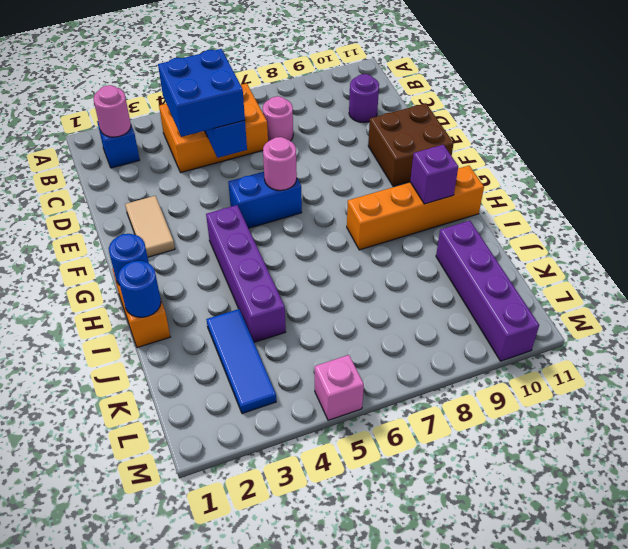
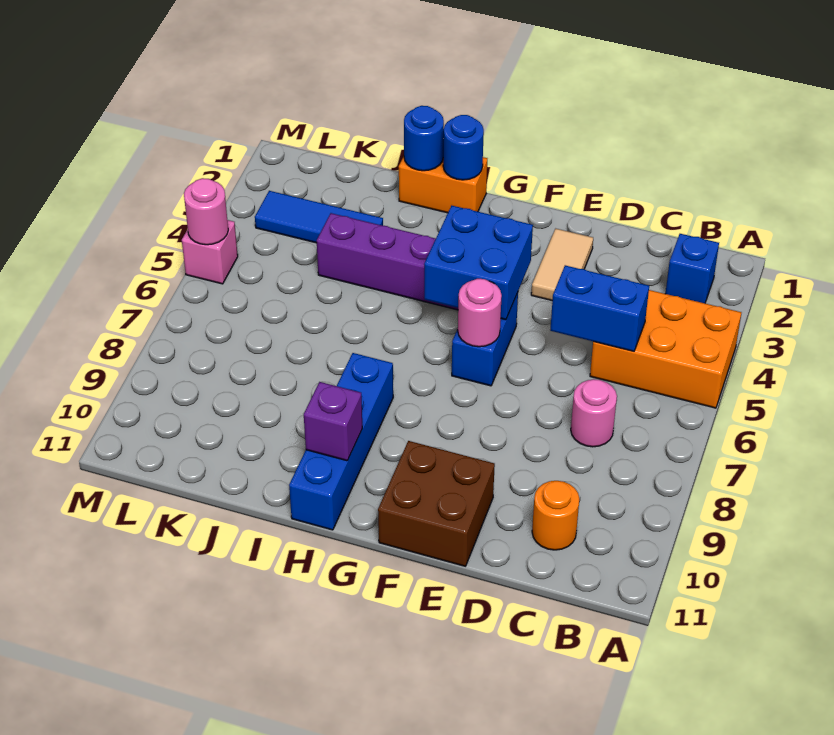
pink 1x1 round brick [93,85,131,137] -> pink 1x1 round brick moved to [184,178,228,245]
orange 2x3 brick [159,83,268,173] -> orange 2x3 brick turned to [590,290,741,408]
blue 2x2 brick [158,49,245,137] -> blue 2x2 brick moved to [424,206,533,320]
purple 1x1 round brick [349,74,379,123] -> orange 1x1 round brick [532,481,579,550]
tan 1x2 tile [125,196,175,257] -> tan 1x2 tile turned to [531,229,593,300]
orange 1x4 brick [347,166,484,250] -> blue 1x4 brick [289,353,393,530]
purple 1x4 brick [436,221,539,361] -> none

